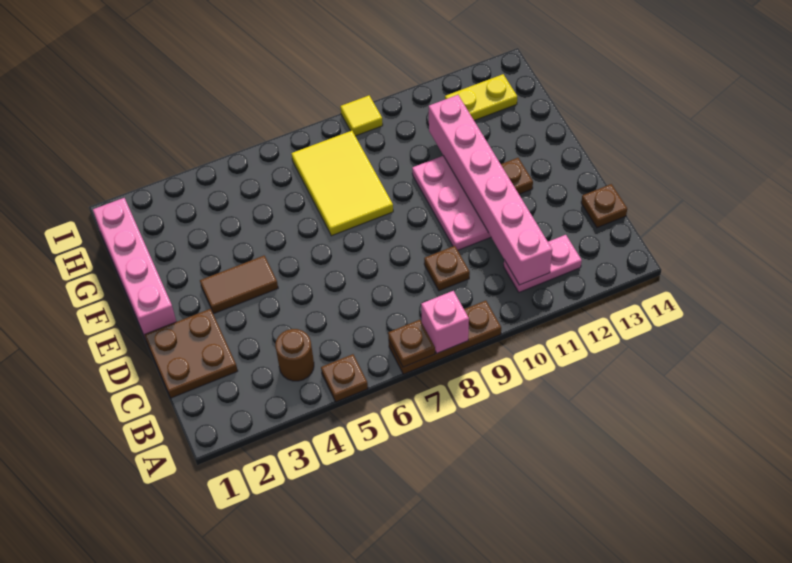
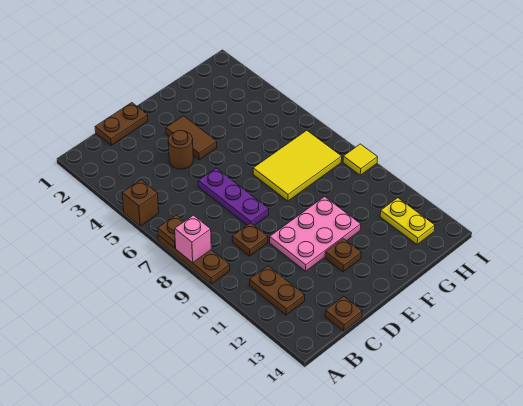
brown 1x1 plate [321,354,368,402] -> brown 1x1 brick [122,180,159,226]
brown 1x1 round brick [275,329,314,381] -> brown 1x1 round brick moved to [168,131,193,169]
pink 1x2 plate [504,235,582,292] -> brown 1x2 plate [250,266,305,315]
pink 1x6 brick [429,95,552,285] -> none
brown 2x2 plate [144,309,238,398] -> brown 1x2 plate [95,103,148,145]
none -> purple 1x3 plate [198,168,269,225]
pink 1x4 brick [93,198,177,336] -> none

